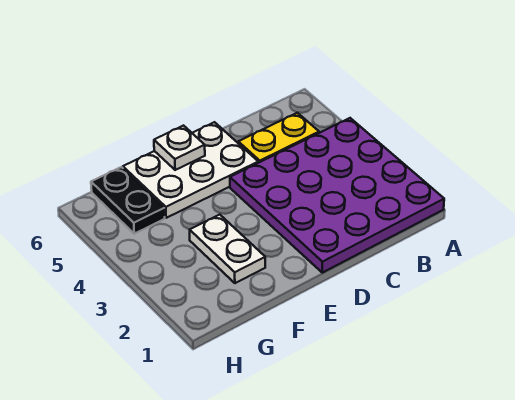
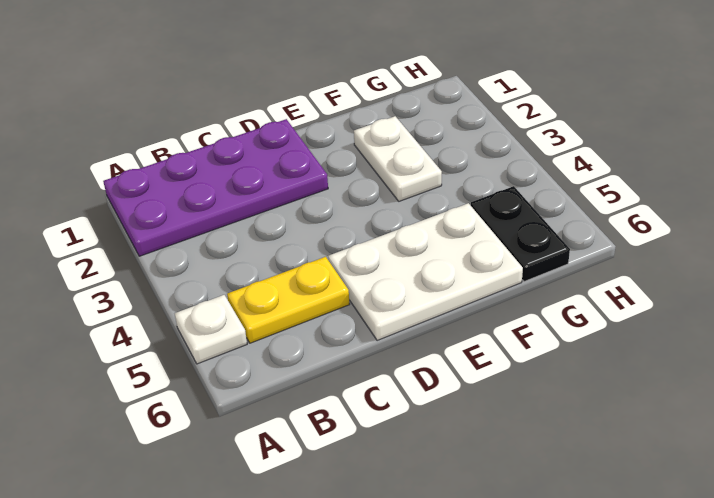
purple 4x4 plate [230,118,444,273] -> purple 2x4 plate [103,119,328,256]
white 1x1 plate [154,126,205,170] -> white 1x1 plate moved to [175,295,247,364]

